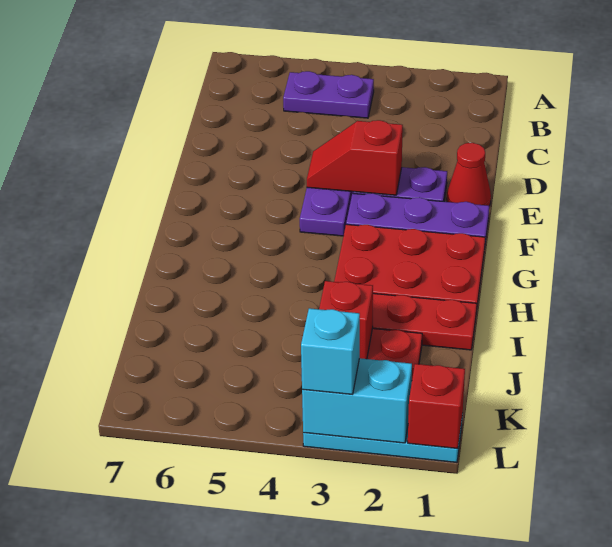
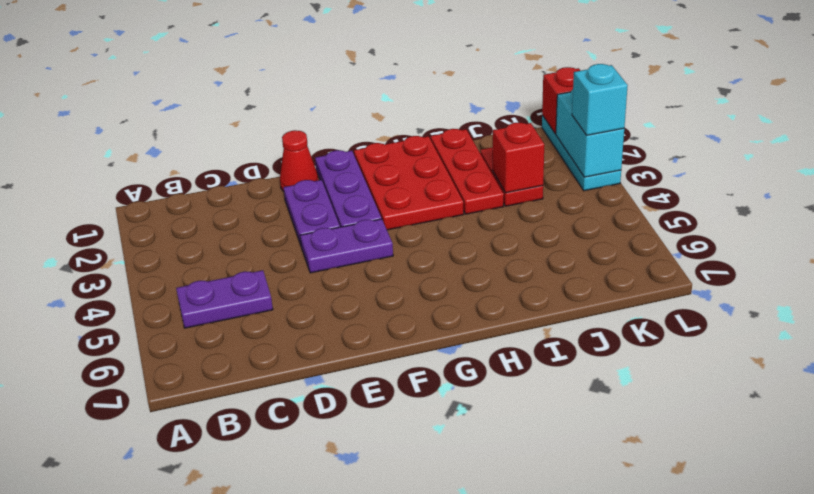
purple 1x2 plate [283,71,374,118] -> purple 1x2 plate turned to [176,270,273,328]
red 1x2 slope [307,120,403,195] -> none

